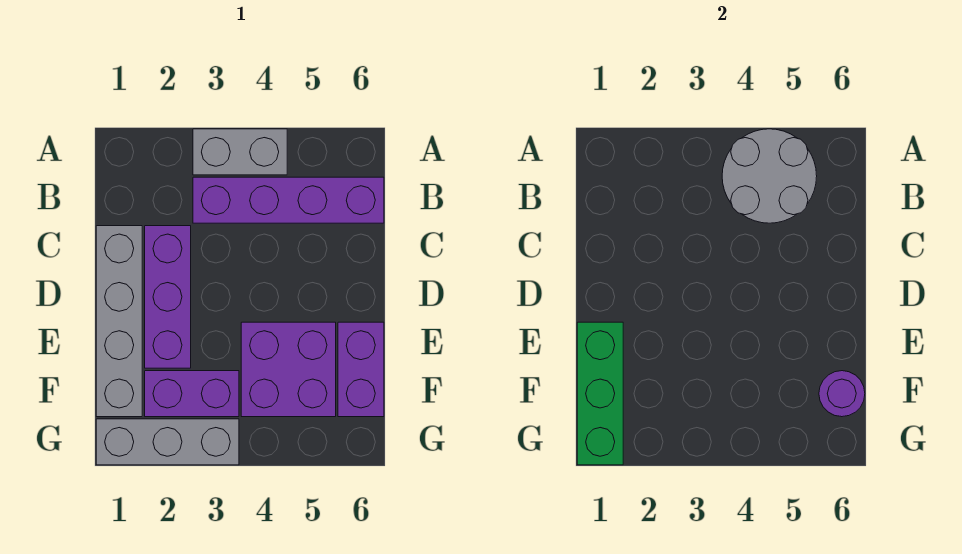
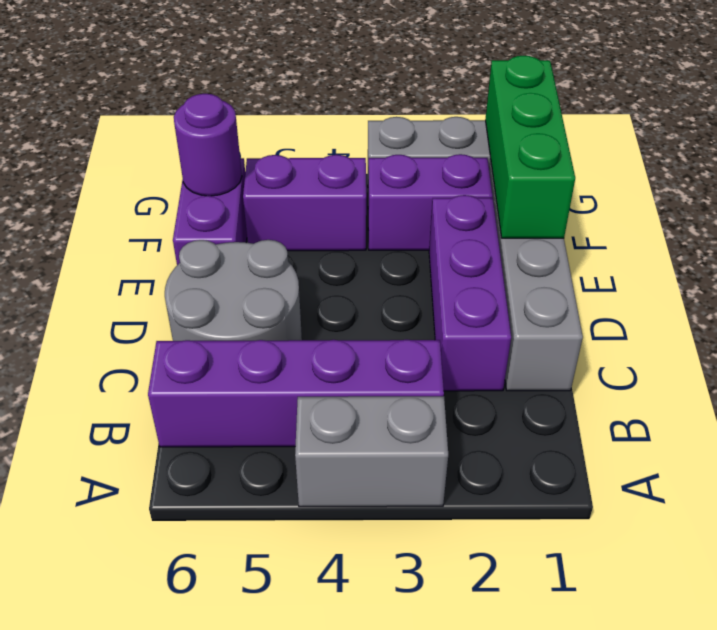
grey 2x2 round brick [722,129,817,223] -> grey 2x2 round brick moved to [165,240,302,341]
purple 2x2 brick [241,322,336,417] -> purple 1x2 brick [243,155,366,251]

